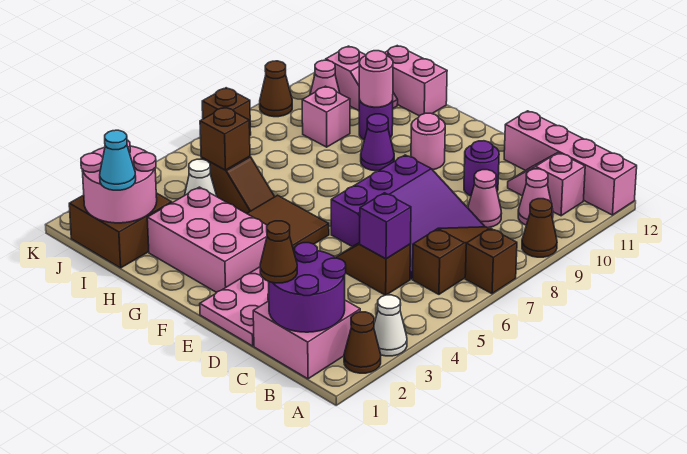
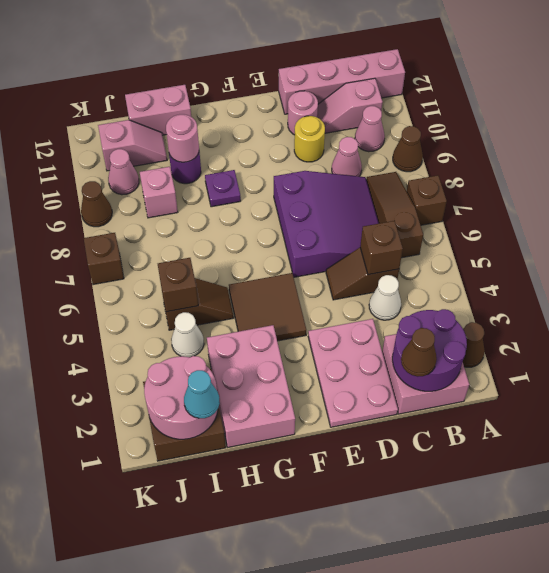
white 1x1 cone [374,295,407,356] -> white 1x1 cone moved to [369,275,401,320]
purple 1x1 brick [360,193,411,259] -> brown 1x1 brick [360,221,403,275]
purple 1x1 round brick [464,141,499,196] -> yellow 1x1 round brick [294,116,325,162]
pink 2x3 brick [147,187,267,292] -> pink 2x3 brick turned to [207,325,295,447]
pink 1x1 round brick [411,113,445,170] -> pink 1x1 round brick moved to [288,91,318,135]
purple 1x1 cone [361,114,394,171] -> purple 1x1 plate [205,170,241,207]

